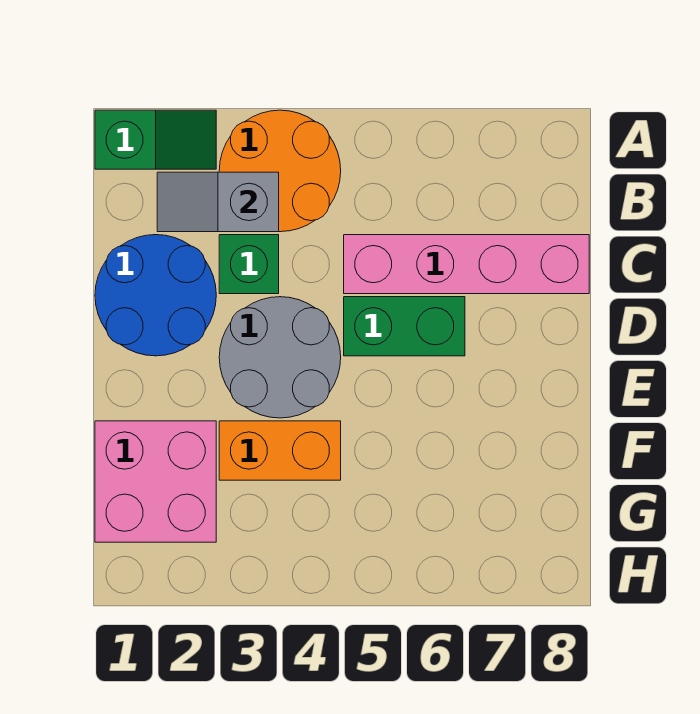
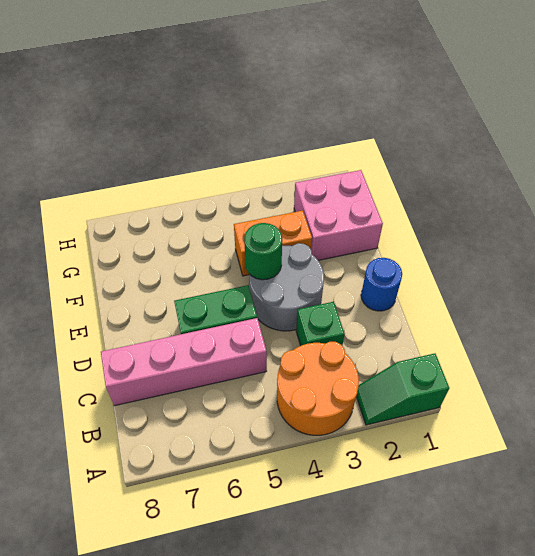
grey 1x2 slope [157,172,279,232] -> none
blue 2x2 round brick [95,235,216,356] -> blue 1x1 round brick [361,258,402,311]
none -> green 1x1 round brick [244,223,282,280]

